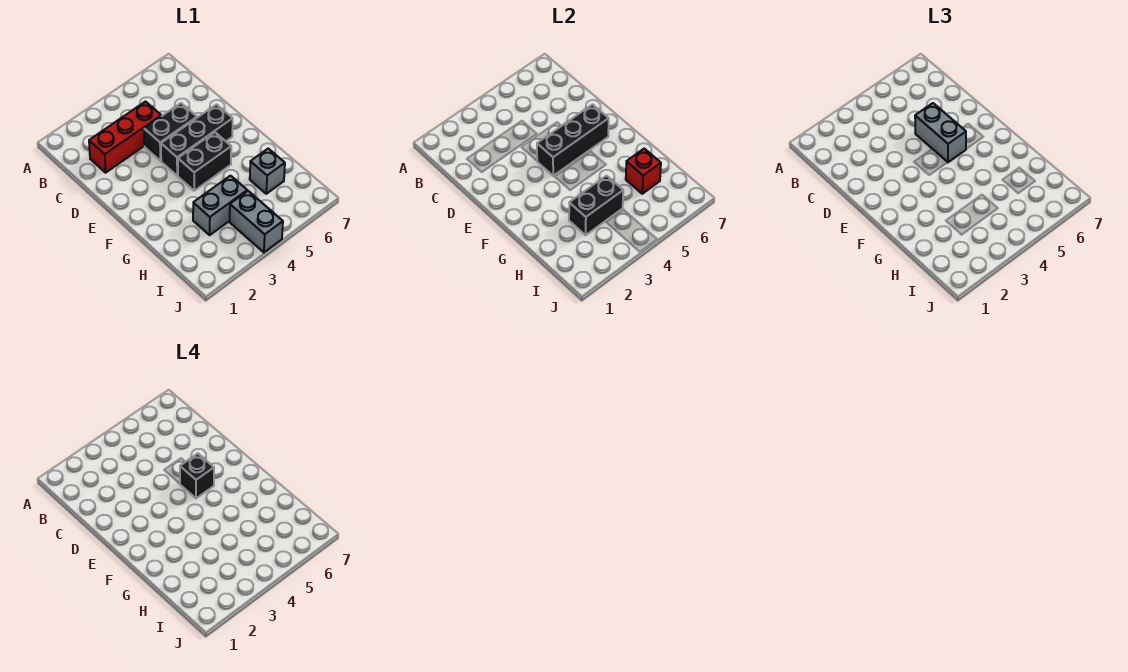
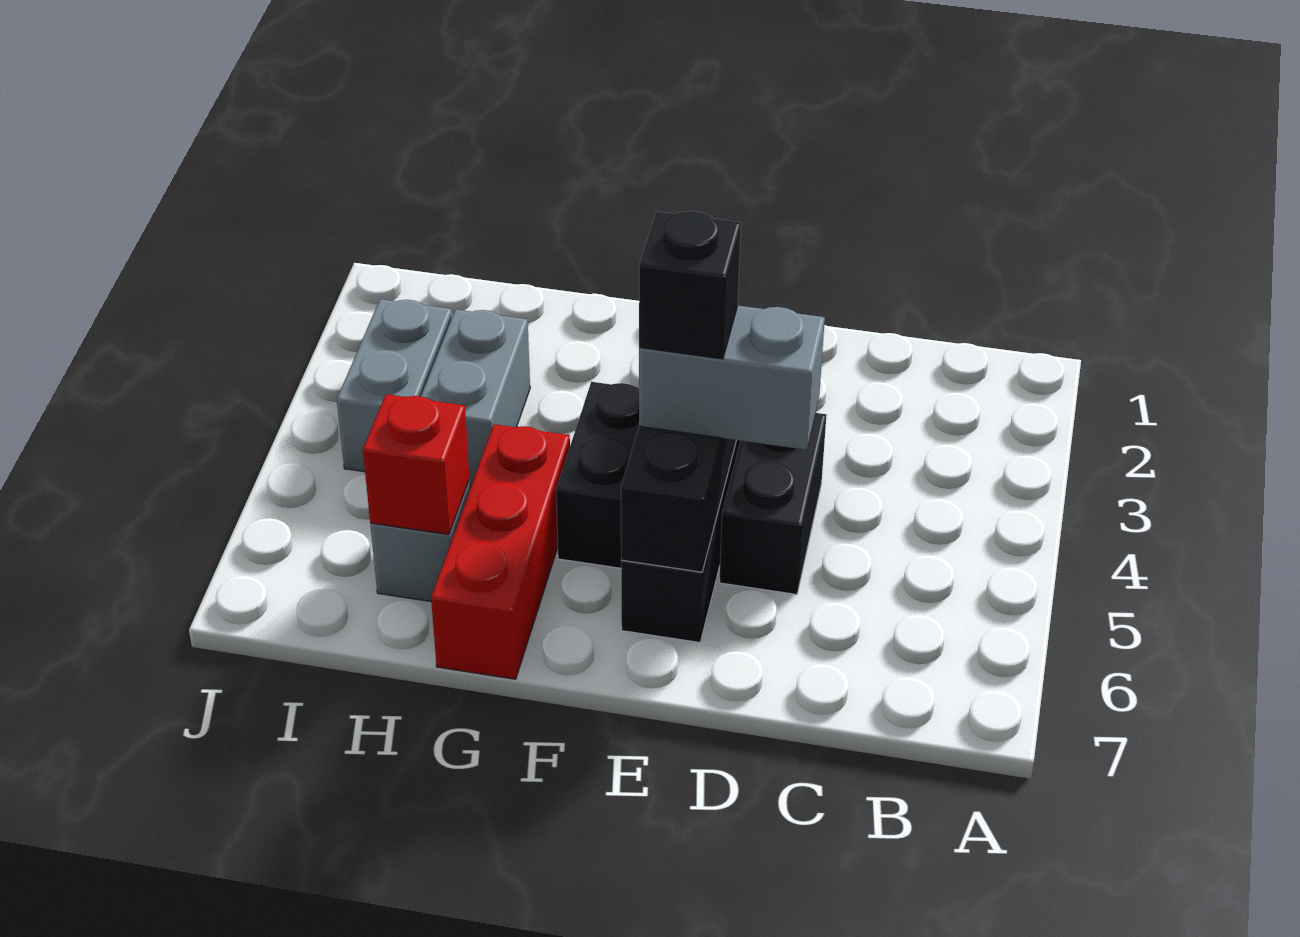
red 1x3 brick [89,102,161,173] -> red 1x3 brick moved to [431,424,570,679]
black 1x2 brick [569,176,623,235] -> none
grey 1x2 brick [230,191,283,252] -> grey 1x2 brick turned to [337,299,452,472]

